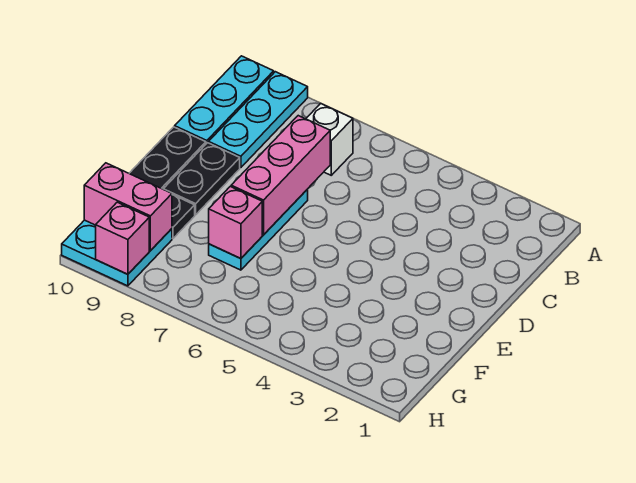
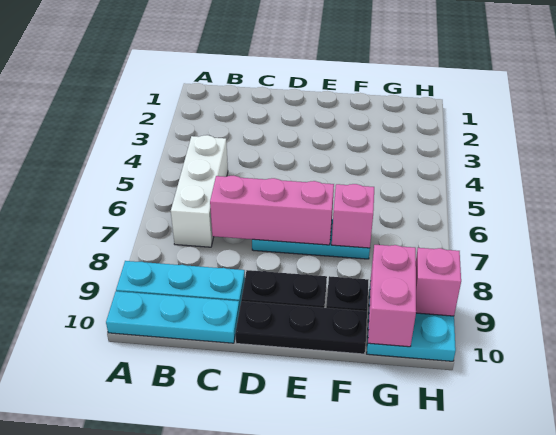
white 1x1 brick [306,103,353,175] -> white 1x3 brick [171,135,228,247]

